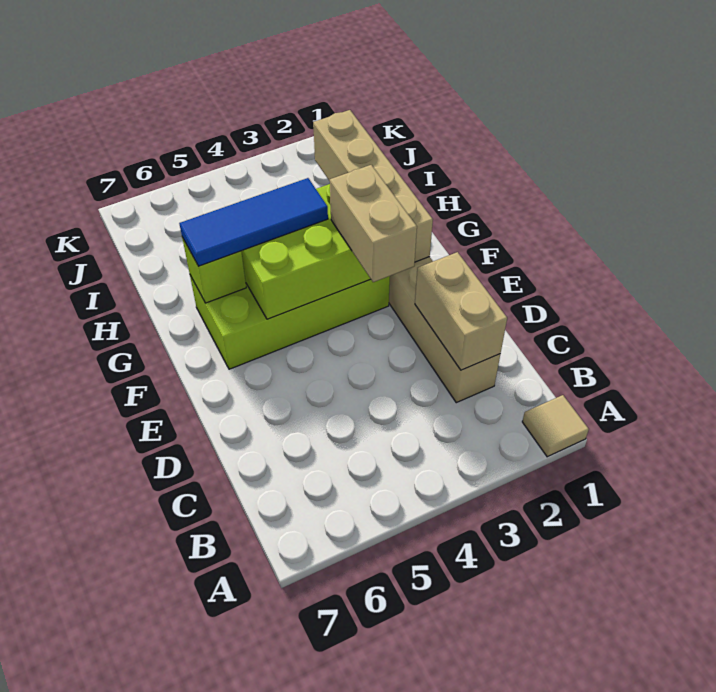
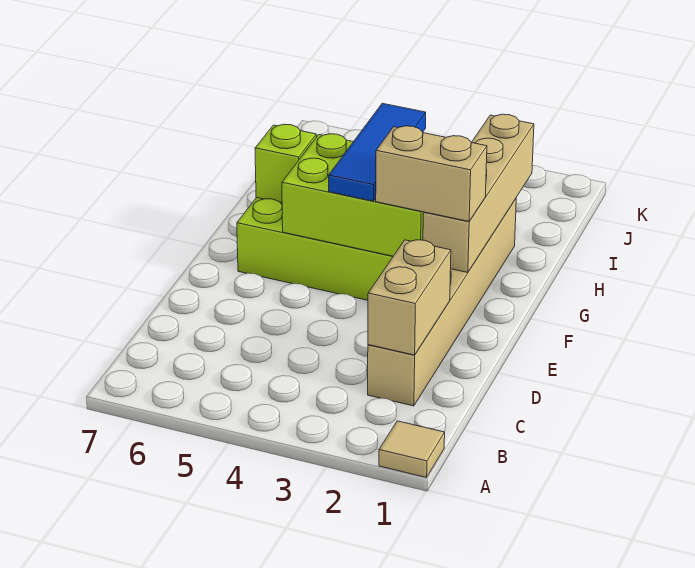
tan 1x2 brick [330,165,417,282] -> tan 1x2 brick turned to [376,126,487,221]
blue 1x3 tile [179,178,328,266] -> blue 1x3 tile turned to [329,103,426,201]

